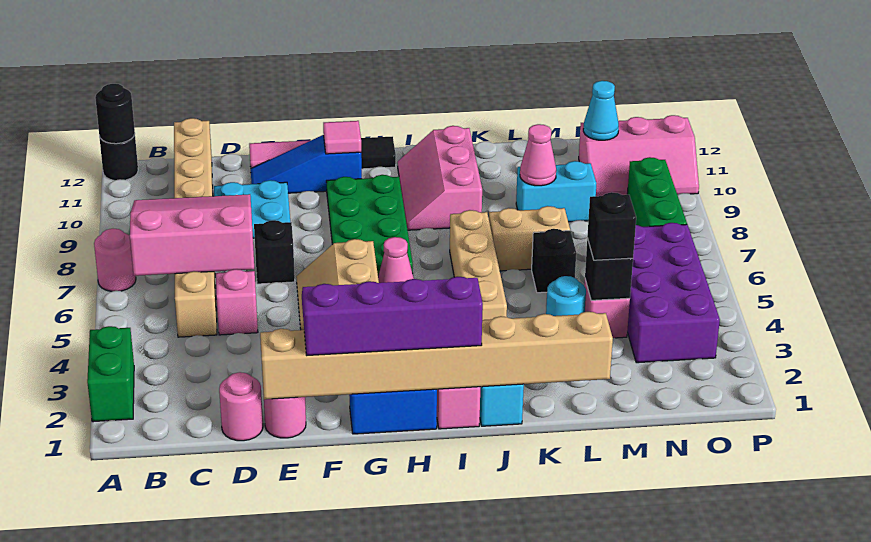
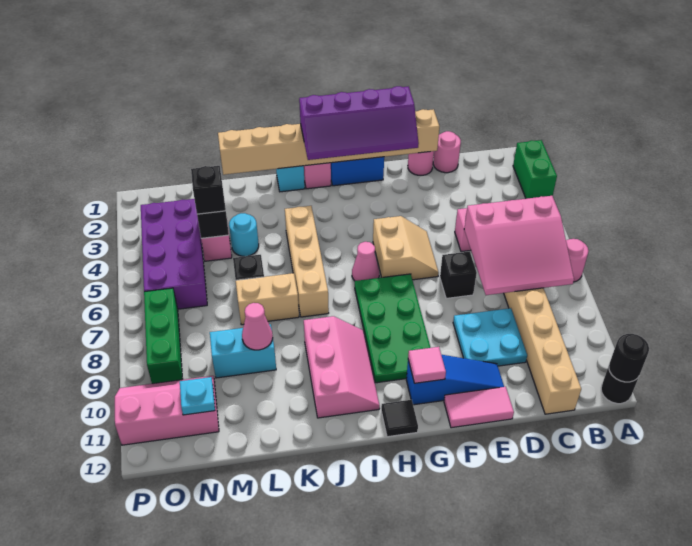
cyan 1x1 cone [583,81,619,140] -> cyan 1x1 plate [180,377,215,415]

